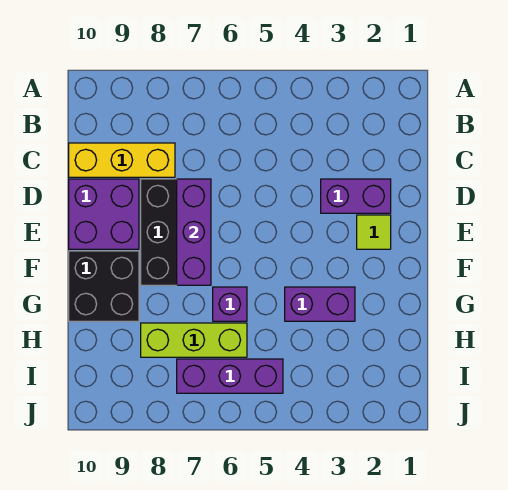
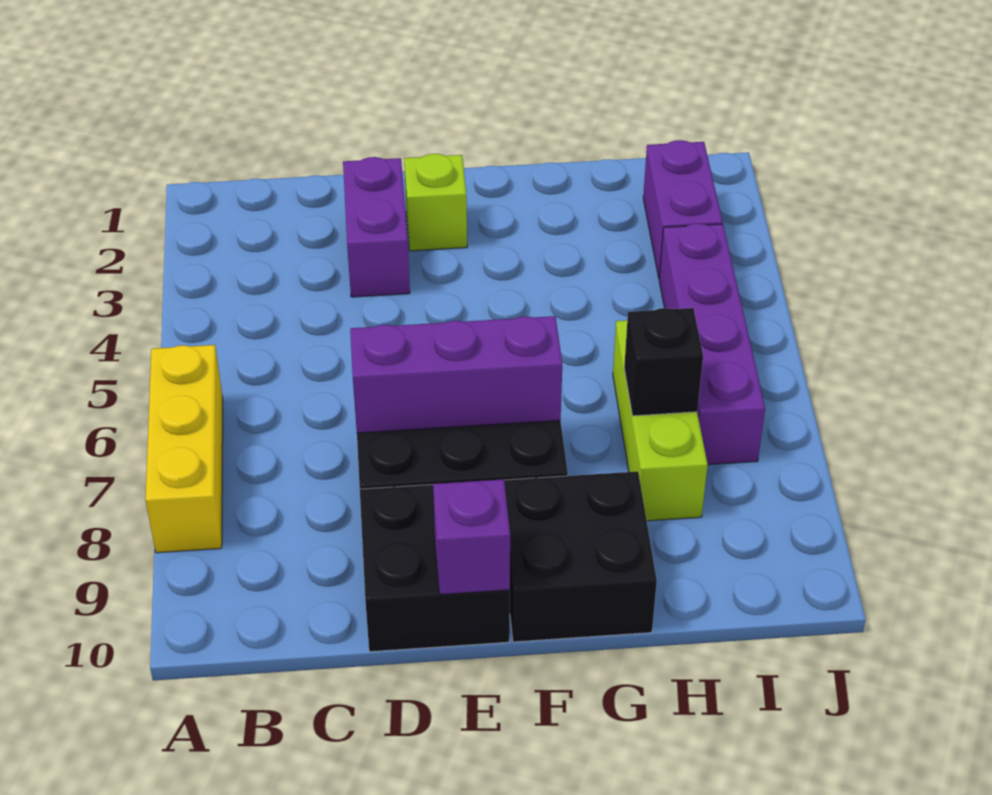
yellow 1x3 brick [69,143,175,177] -> yellow 1x3 brick moved to [145,345,223,553]
purple 2x2 brick [69,179,139,249] -> black 2x2 brick [360,485,510,652]
lime 1x1 tile [357,215,391,249] -> lime 1x1 brick [404,154,467,251]
purple 1x2 brick [285,287,355,321] -> purple 1x2 brick moved to [643,140,723,278]
purple 1x1 brick [213,287,247,321] -> purple 1x1 brick moved to [433,479,510,595]
none -> black 1x1 brick [624,308,703,416]
purple 1x3 brick [177,359,283,393] -> purple 1x4 brick [659,223,765,465]

